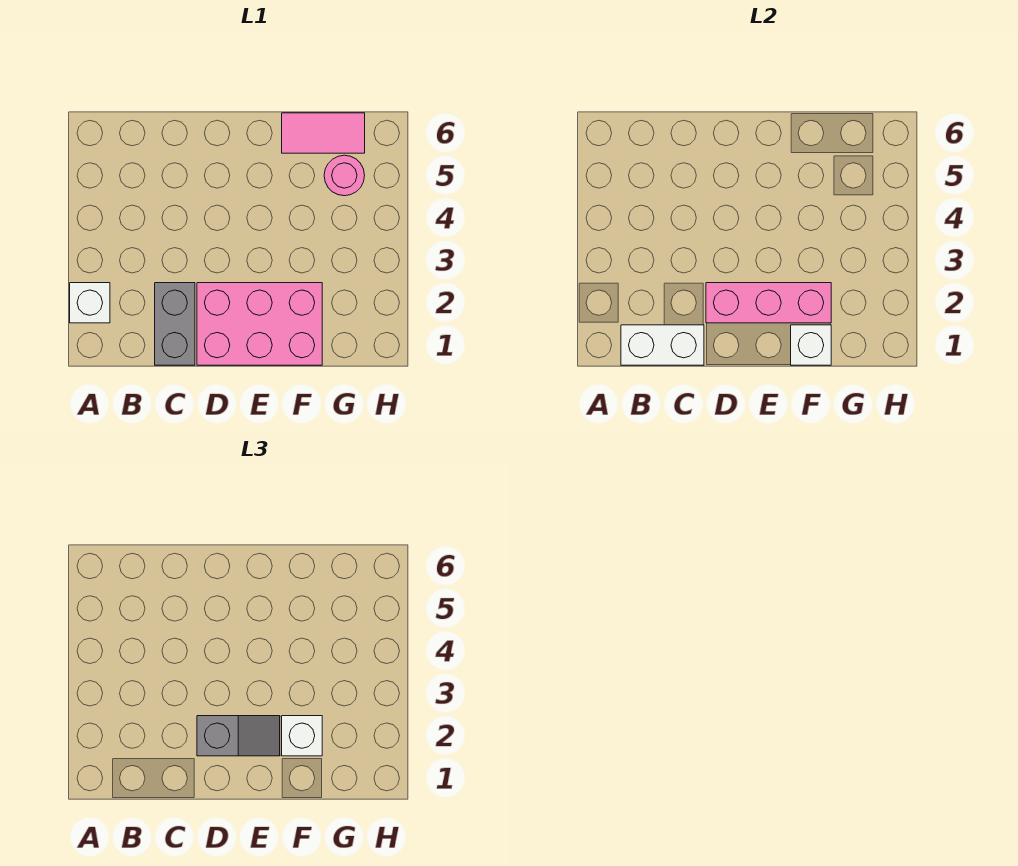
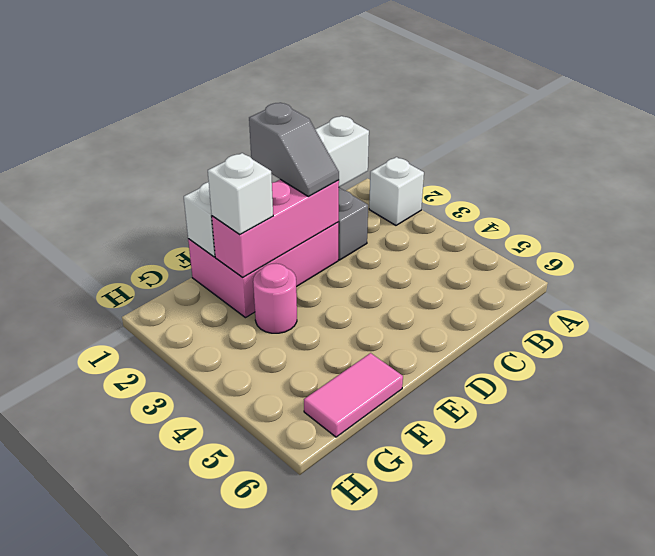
grey 1x2 slope [197,716,280,756] -> grey 1x2 slope turned to [249,103,339,196]
pink 1x1 round brick [324,155,365,196] -> pink 1x1 round brick moved to [253,264,297,333]

